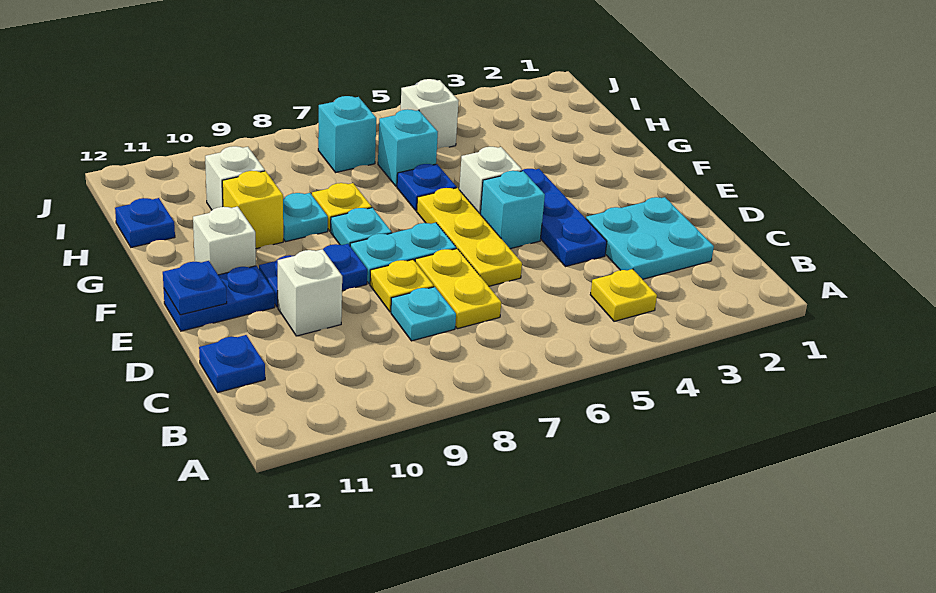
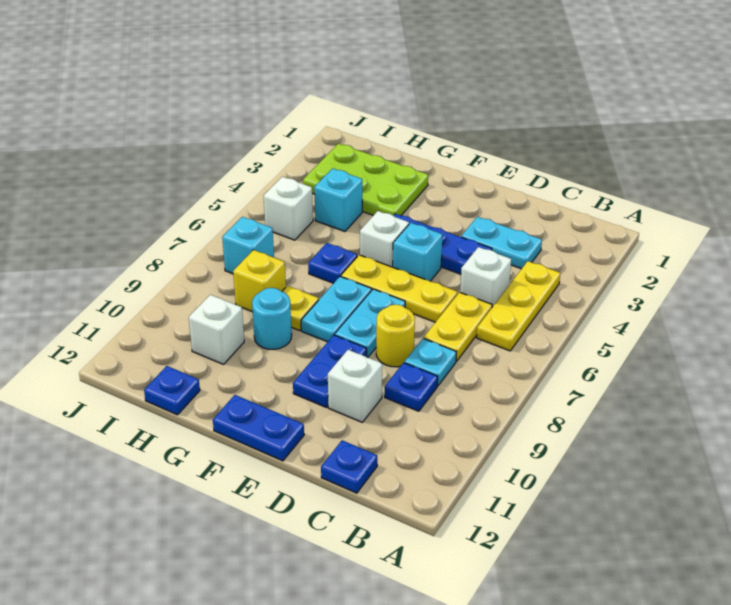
yellow 1x1 plate [590,269,657,321] -> yellow 1x3 plate [477,261,560,351]
cyan 2x2 plate [586,197,714,279] -> cyan 1x2 plate [461,217,542,269]
yellow 1x2 plate [415,249,501,329] -> yellow 1x2 plate turned to [424,292,492,361]
yellow 1x1 plate [370,260,434,312] -> yellow 1x1 round brick [376,304,415,367]
blue 1x2 plate [164,266,275,331] -> blue 1x2 plate turned to [213,395,304,461]
blue 1x1 plate [163,261,227,315] -> blue 1x1 plate moved to [385,363,438,411]
cyan 1x1 plate [331,208,392,245] -> cyan 1x2 plate [301,276,372,342]
white 1x1 brick [193,207,256,275] -> white 1x1 brick moved to [460,247,511,307]
none -> lime 2x3 plate [303,144,428,216]
cyan 1x1 plate [283,193,328,242] -> cyan 1x1 round brick [252,288,292,349]
yellow 1x1 brick [222,171,283,249] -> yellow 1x1 brick moved to [233,250,286,312]
cyan 1x1 brick [378,109,438,187] -> cyan 1x1 brick moved to [314,168,362,232]

